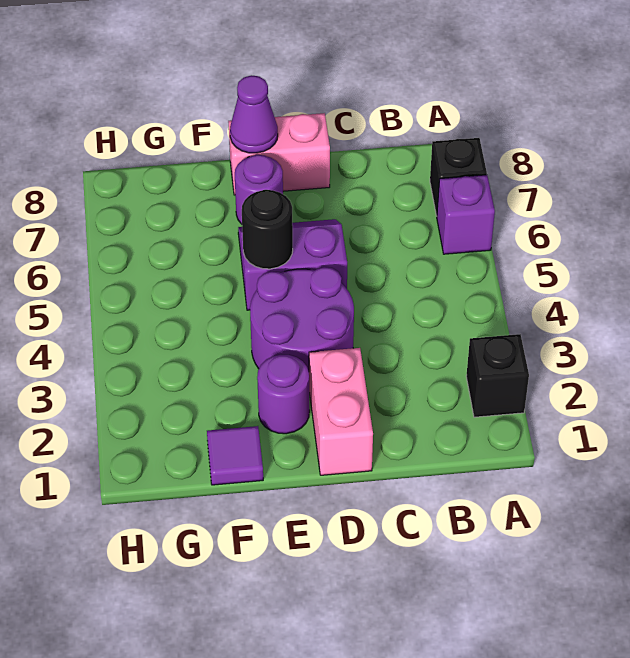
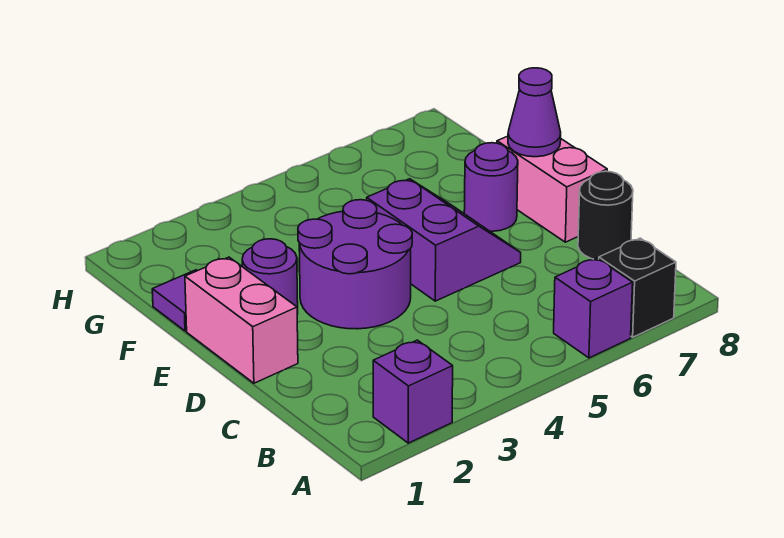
black 1x1 brick [466,334,529,417] -> purple 1x1 brick [373,340,453,443]
pink 1x2 brick [309,348,373,475] -> pink 1x2 brick turned to [185,257,298,383]
black 1x1 round brick [242,190,293,269] -> black 1x1 round brick moved to [578,171,633,259]

